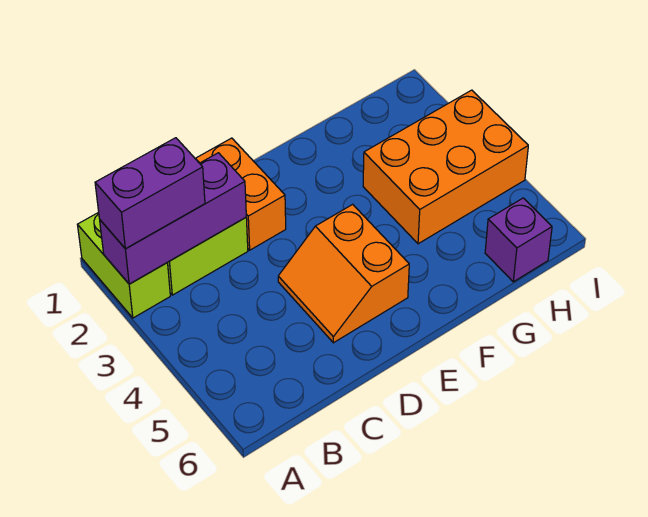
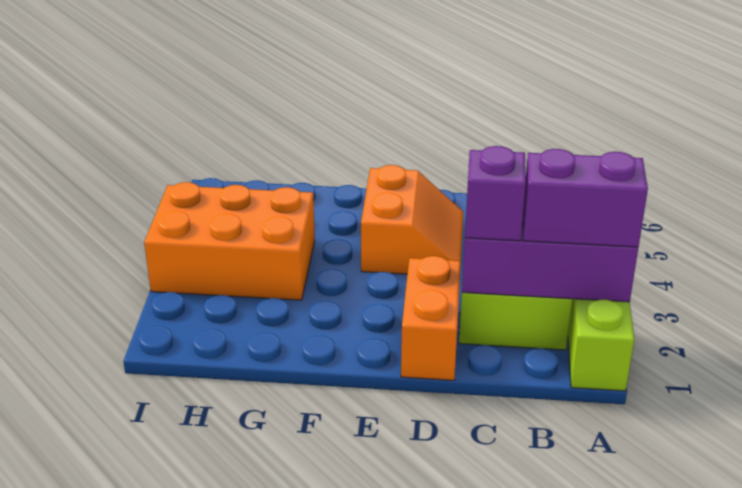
purple 1x1 brick [485,198,552,282] -> purple 1x1 brick moved to [465,146,526,241]

